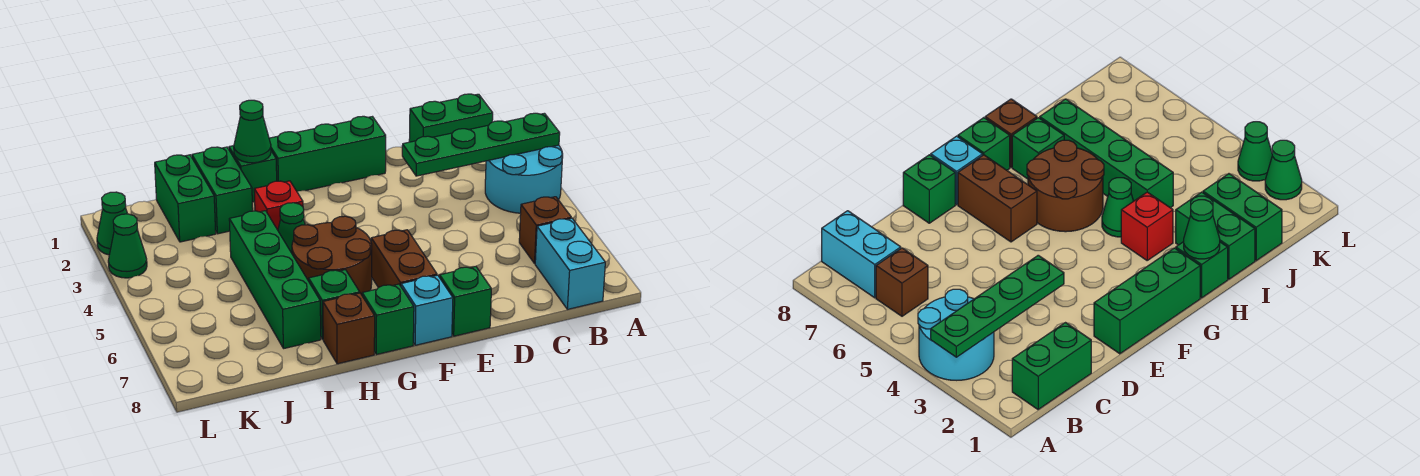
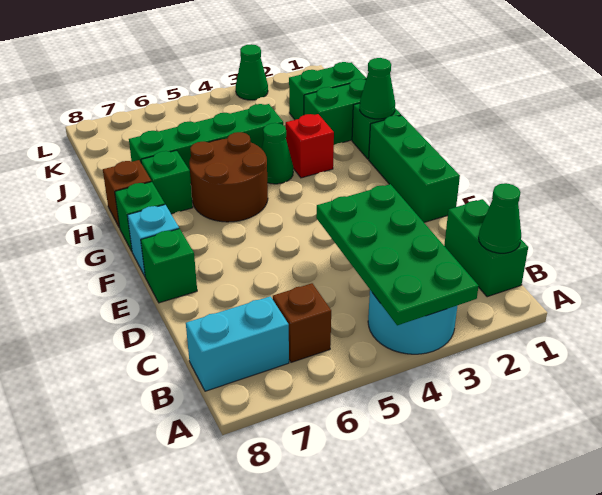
green 1x4 plate [402,113,560,176] -> green 2x4 plate [316,184,478,325]
brown 1x2 brick [371,230,437,288] -> none
green 1x1 cone [97,192,127,255] -> green 1x1 cone moved to [479,183,521,253]

